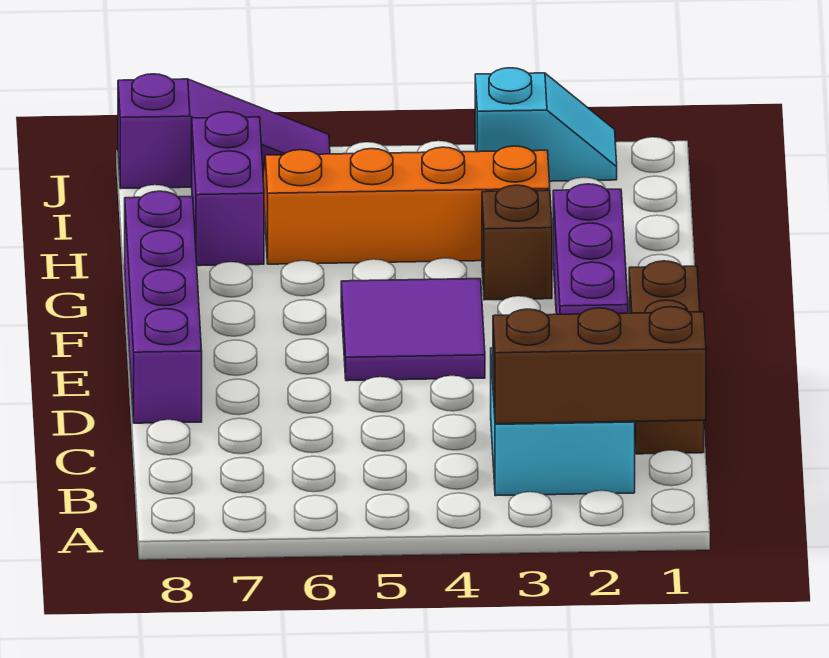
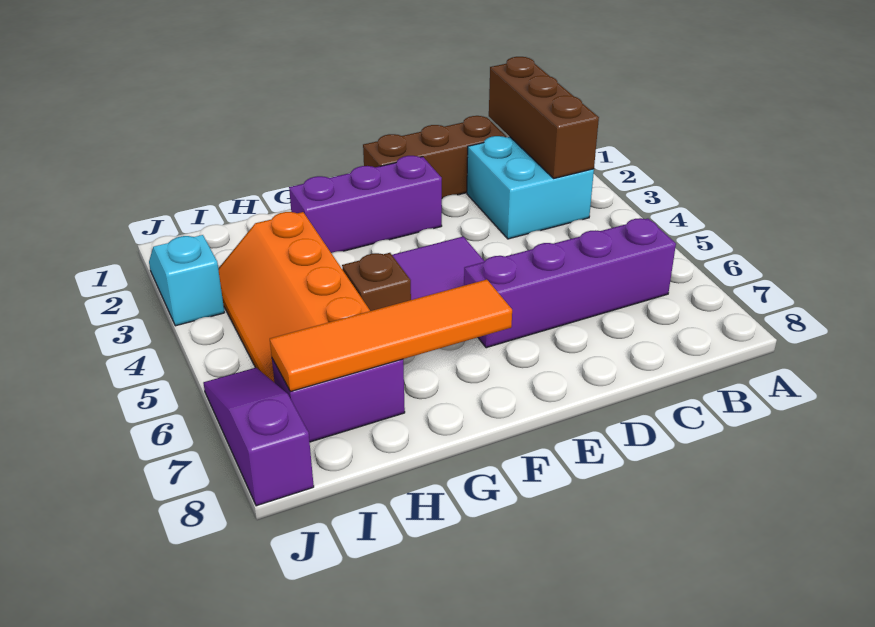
purple 1x4 brick [125,191,202,423] -> purple 1x4 brick moved to [464,218,676,348]
none -> orange 1x4 tile [270,279,512,392]
brown 1x1 brick [482,185,552,300] -> brown 1x1 brick moved to [342,253,411,311]

